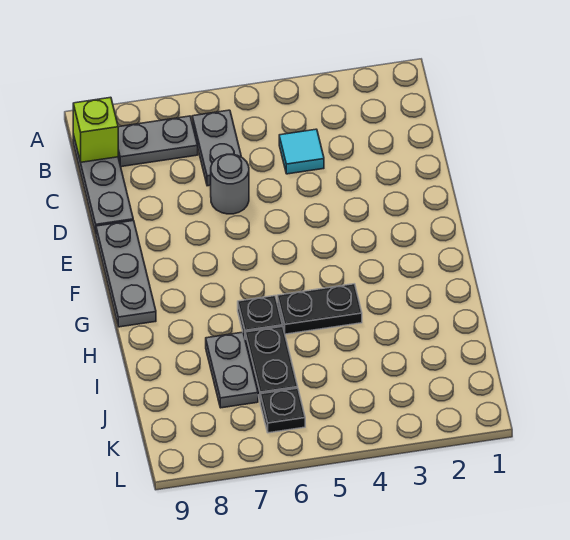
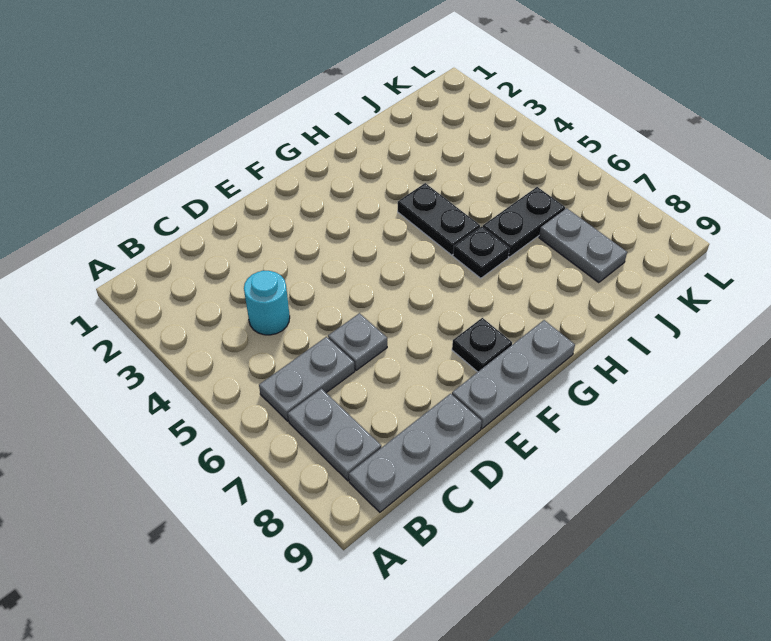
lime 1x1 brick [73,97,118,162] -> none
cyan 1x1 tile [279,129,324,174] -> cyan 1x1 round brick [244,271,290,335]
grey 1x1 round brick [211,154,249,214] -> grey 1x1 plate [328,313,387,370]
grey 1x2 plate [206,332,258,408] -> grey 1x2 plate turned to [539,208,627,283]
black 1x1 plate [260,388,305,433] -> black 1x1 plate moved to [452,318,512,372]

